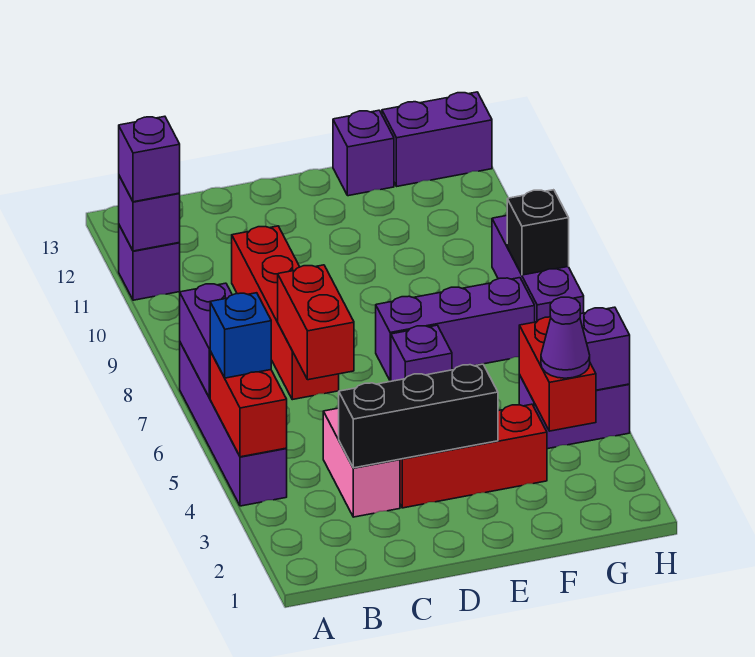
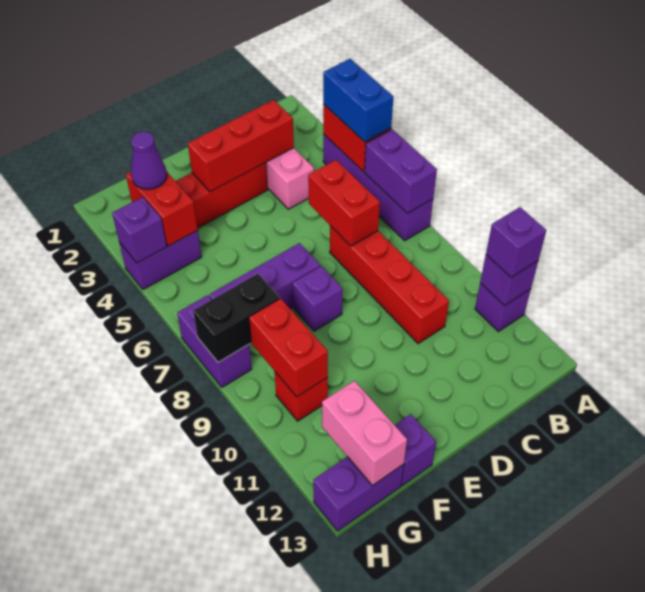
blue 1x1 brick [210,293,271,378] -> blue 1x2 brick [323,59,393,142]
black 1x3 brick [339,364,498,468] -> red 1x3 brick [188,100,294,192]
purple 1x1 brick [391,325,452,381] -> purple 1x1 brick moved to [293,266,343,331]
none -> red 1x2 brick [249,299,328,397]
none -> red 1x1 brick [274,371,328,421]
none -> pink 1x2 brick [322,381,407,486]
purple 1x3 brick [492,216,584,322] -> purple 1x2 brick [177,295,252,387]
black 1x1 brick [507,190,569,275] -> black 1x2 brick [193,274,280,362]

